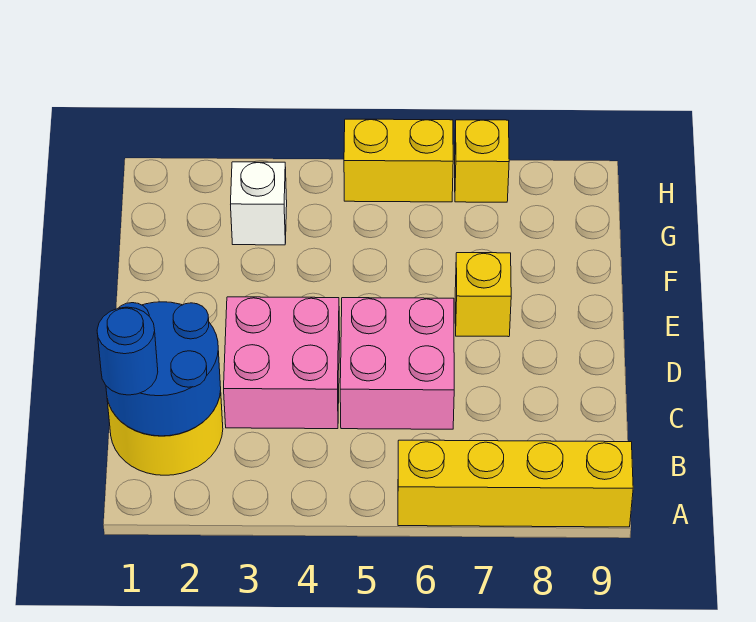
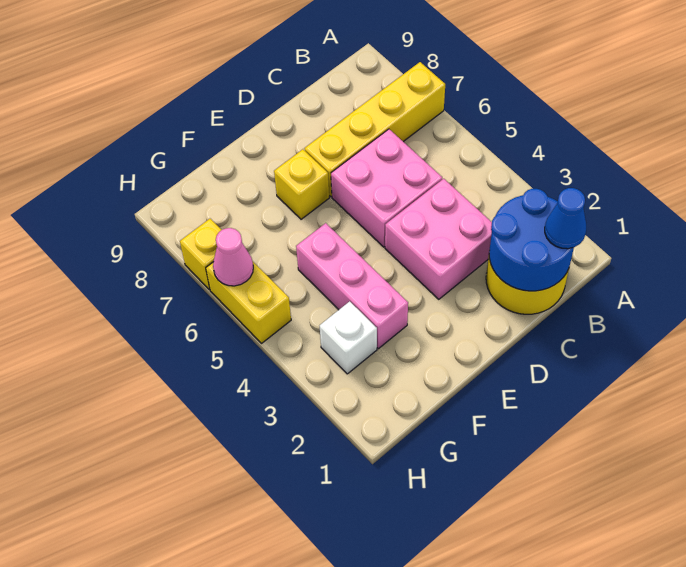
yellow 1x4 brick [398,440,633,527] -> yellow 1x4 brick turned to [304,62,445,197]
blue 1x1 round brick [97,307,158,395] -> blue 1x1 cone [545,188,586,249]
none -> pink 1x3 brick [296,223,408,349]
none -> pink 1x1 cone [213,228,253,286]

